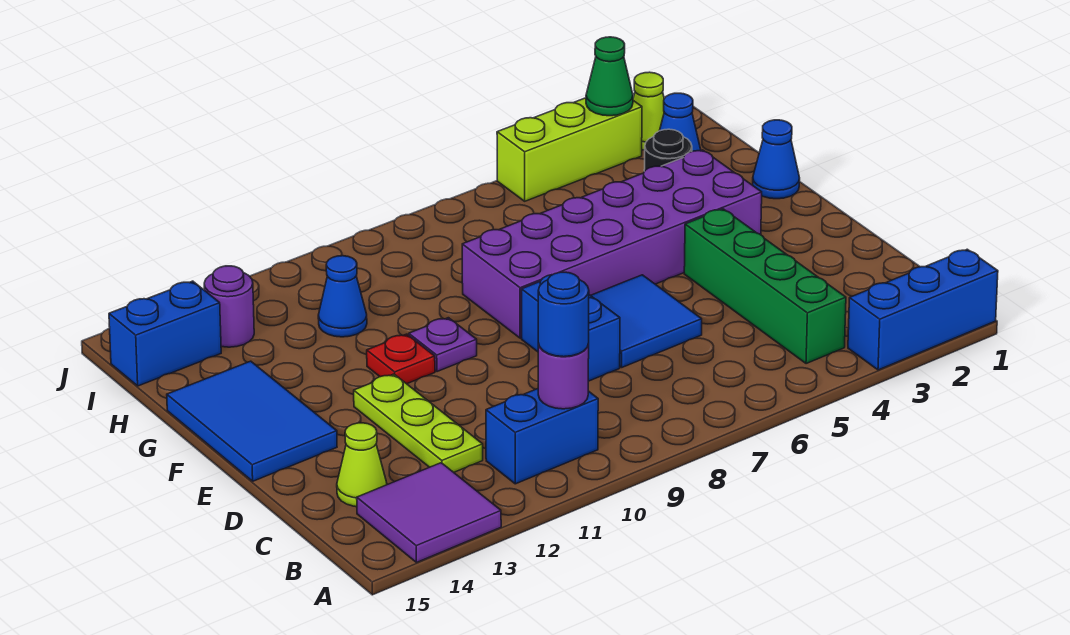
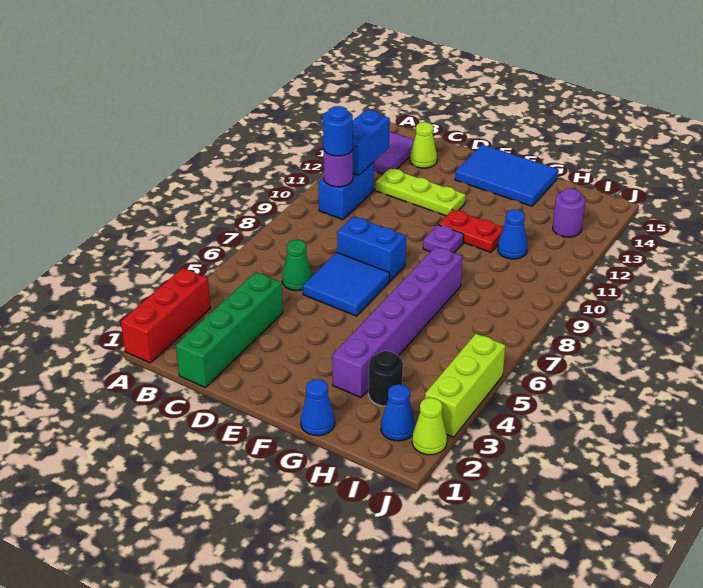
blue 1x3 brick [848,249,998,370] -> red 1x3 brick [121,268,210,363]
green 1x4 brick [684,209,846,364] -> green 1x4 brick turned to [176,272,283,388]
purple 2x6 brick [462,150,762,338] -> purple 1x6 brick [332,246,463,398]
red 1x1 plate [367,334,435,384] -> red 1x2 plate [438,209,504,252]
blue 1x2 brick [109,281,221,386] -> blue 1x2 brick moved to [353,110,390,175]
green 1x1 cone [586,37,633,116] -> green 1x1 cone moved to [282,240,313,291]

